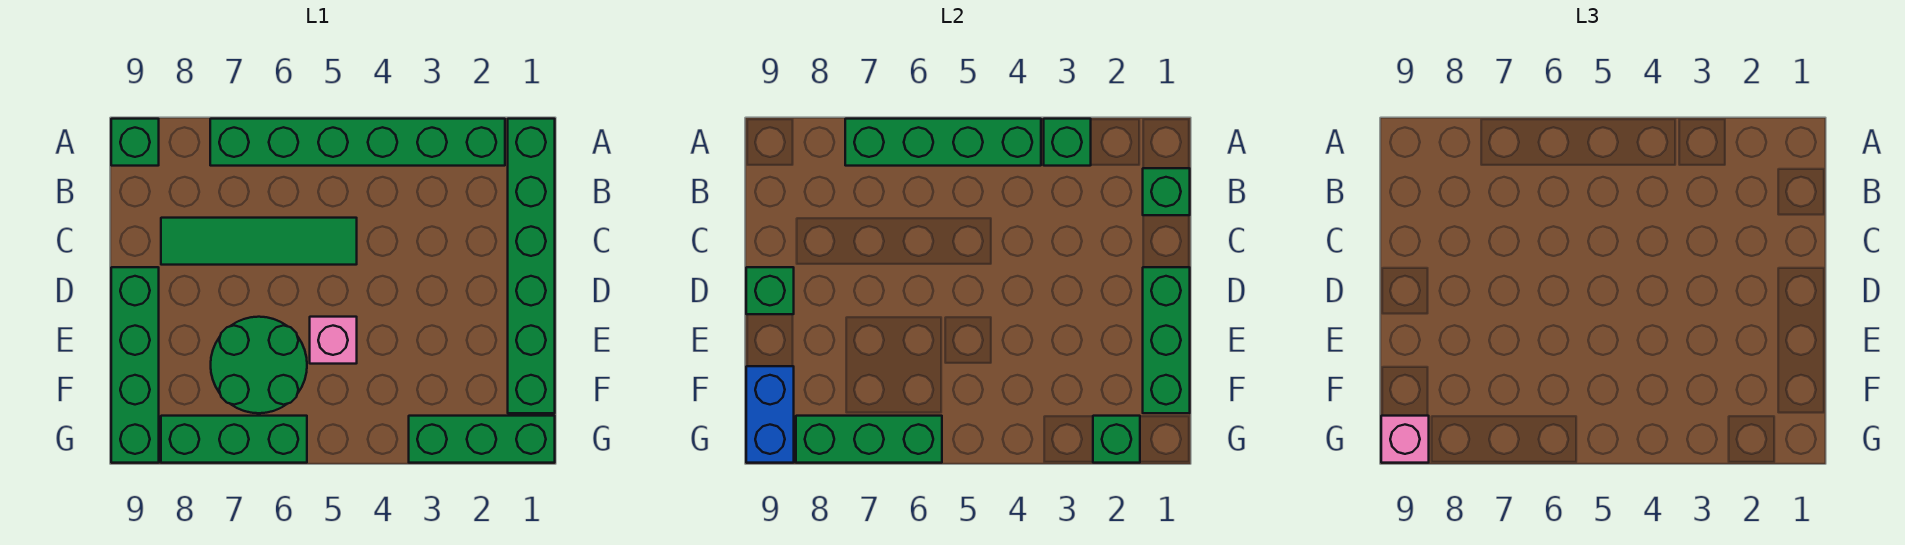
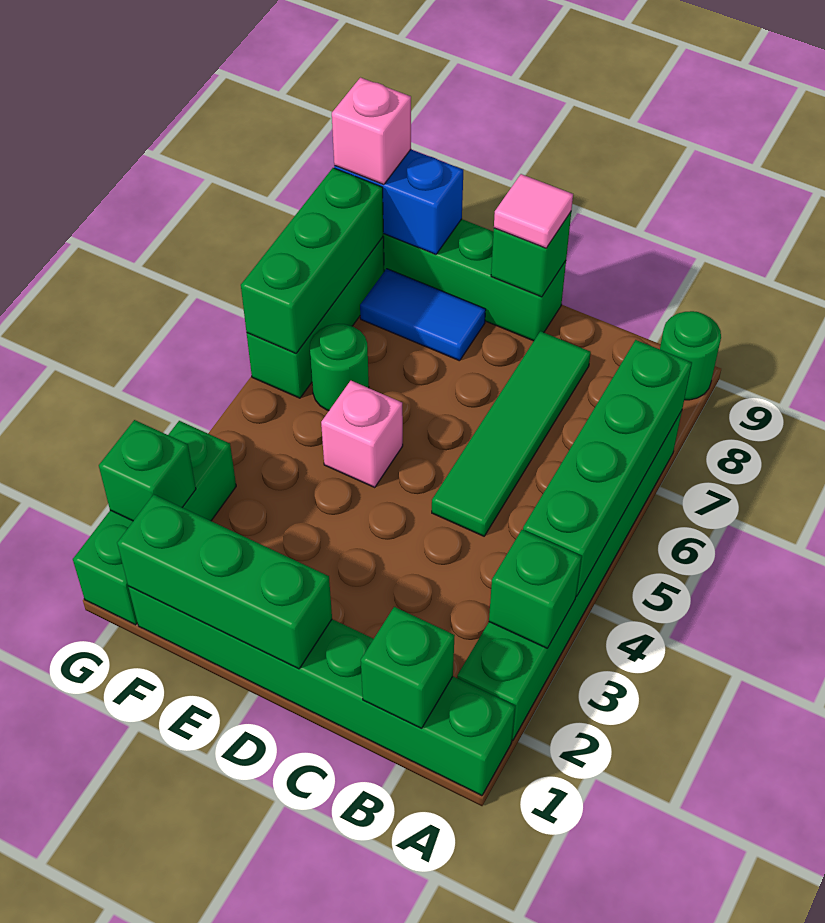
green 1x1 brick [111,119,159,166] -> green 1x1 round brick [660,311,721,400]
none -> pink 1x1 tile [494,174,573,248]
green 2x2 round brick [211,317,307,413] -> green 1x1 round brick [310,324,369,411]
none -> blue 1x2 tile [360,269,486,361]

